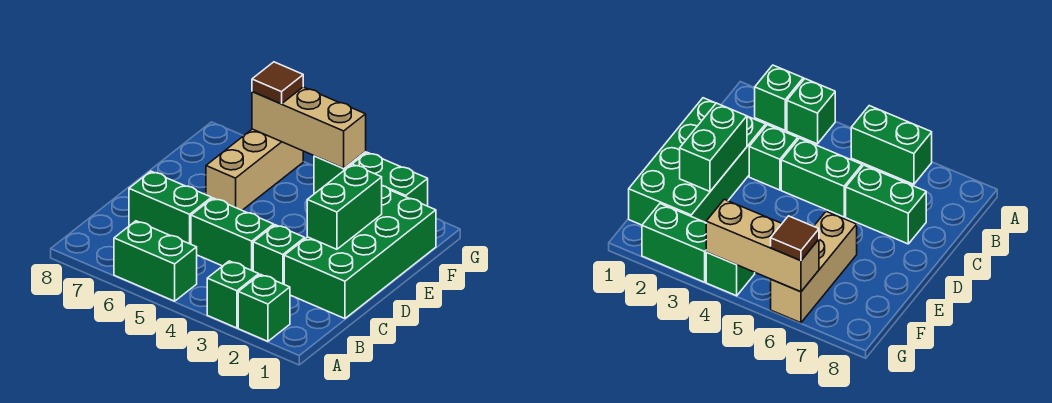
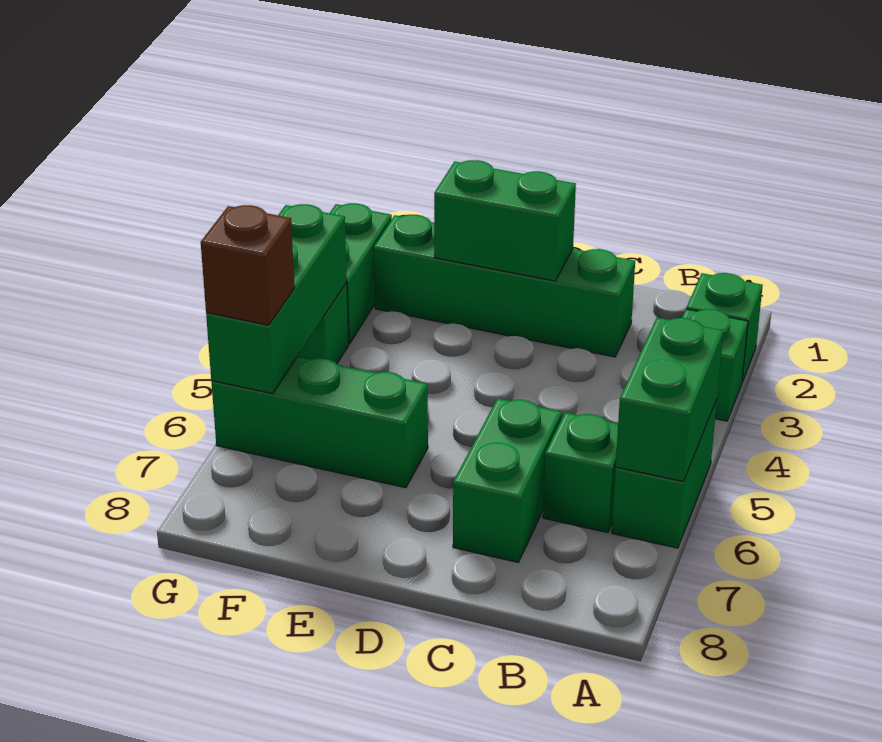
green 2x4 brick [284,186,436,319] -> green 1x4 brick [374,215,635,357]
green 1x1 brick [253,225,305,284] -> green 1x1 brick moved to [543,412,618,533]
green 1x2 brick [191,198,274,271] -> green 1x2 brick moved to [616,317,723,482]
tan 1x3 brick [206,129,303,210] -> green 1x3 brick [211,357,428,488]
tan 1x3 brick [252,87,366,168] -> green 1x3 brick [206,204,347,394]
brown 1x1 tile [252,62,303,104] -> brown 1x1 brick [201,205,295,325]

